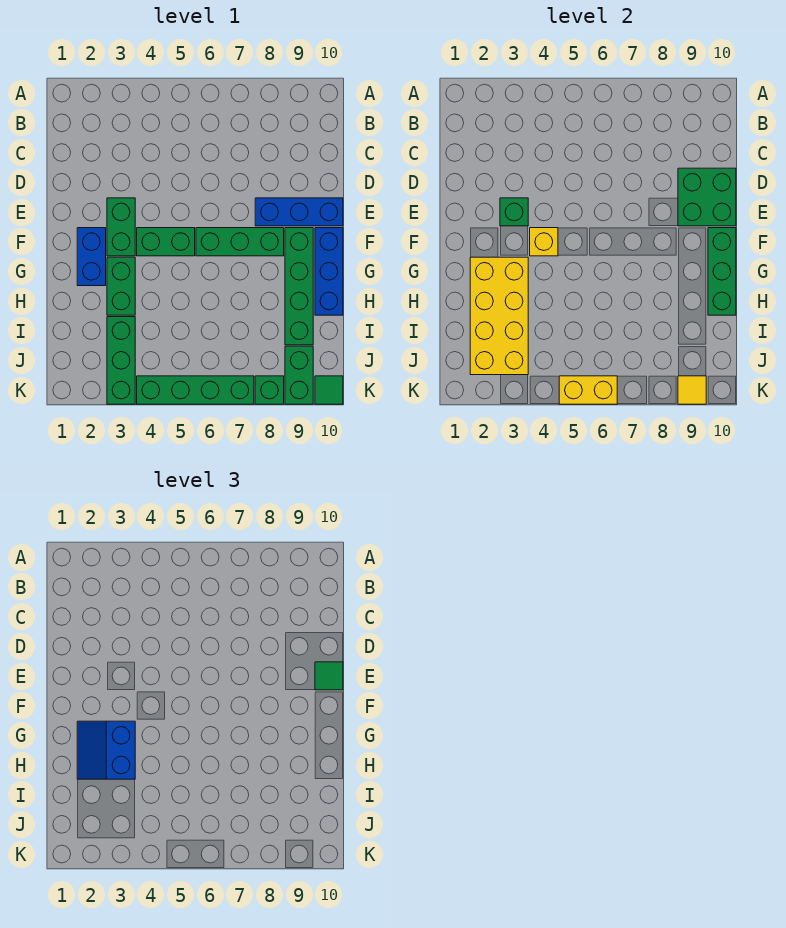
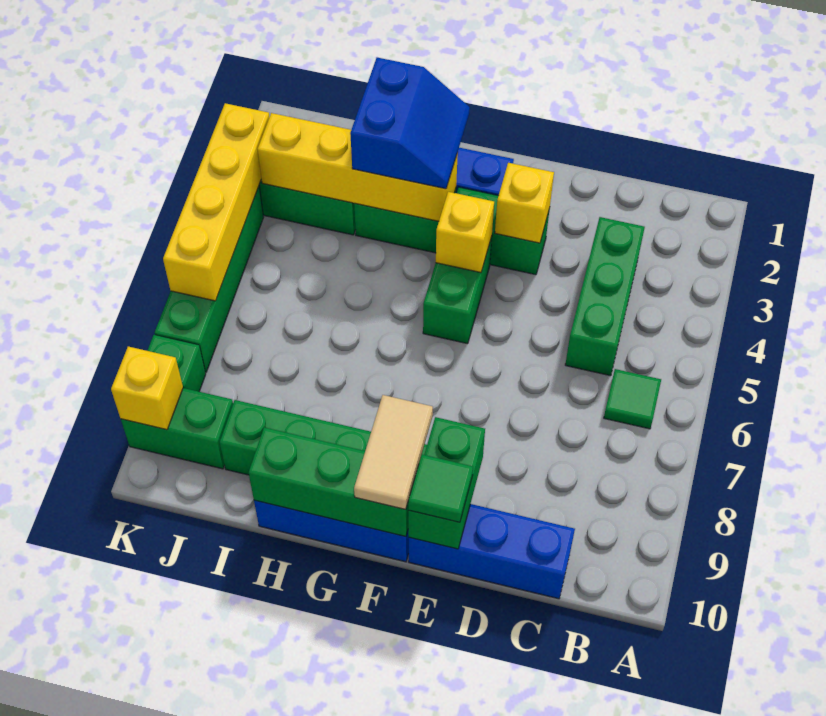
green 2x2 brick [678,168,736,226] -> green 1x2 brick [408,417,485,549]
green 1x1 brick [500,198,528,226] -> yellow 1x1 brick [495,163,554,243]
blue 1x3 brick [255,198,343,226] -> blue 1x3 brick turned to [409,504,575,599]
green 1x3 brick [196,228,284,256] -> green 1x3 brick moved to [565,217,645,376]
none -> tan 1x2 tile [354,395,433,509]
yellow 2x4 brick [470,257,528,375] -> yellow 1x4 brick [258,113,458,221]
blue 2x2 slope [77,721,135,779] -> blue 2x2 slope turned to [350,58,470,189]
yellow 1x2 brick [559,376,617,404] -> yellow 1x4 brick [163,103,269,301]
yellow 1x1 tile [678,376,706,404] -> yellow 1x1 brick [111,347,183,430]
green 1x1 tile [315,376,343,404] -> green 1x1 tile moved to [604,369,661,429]

